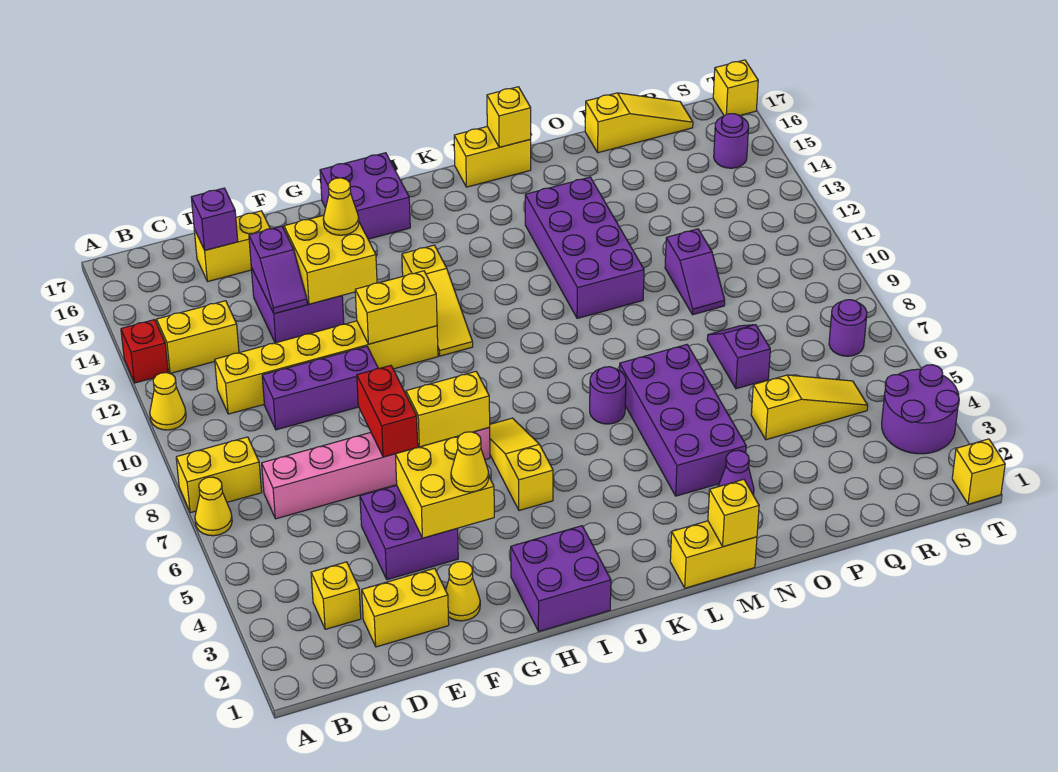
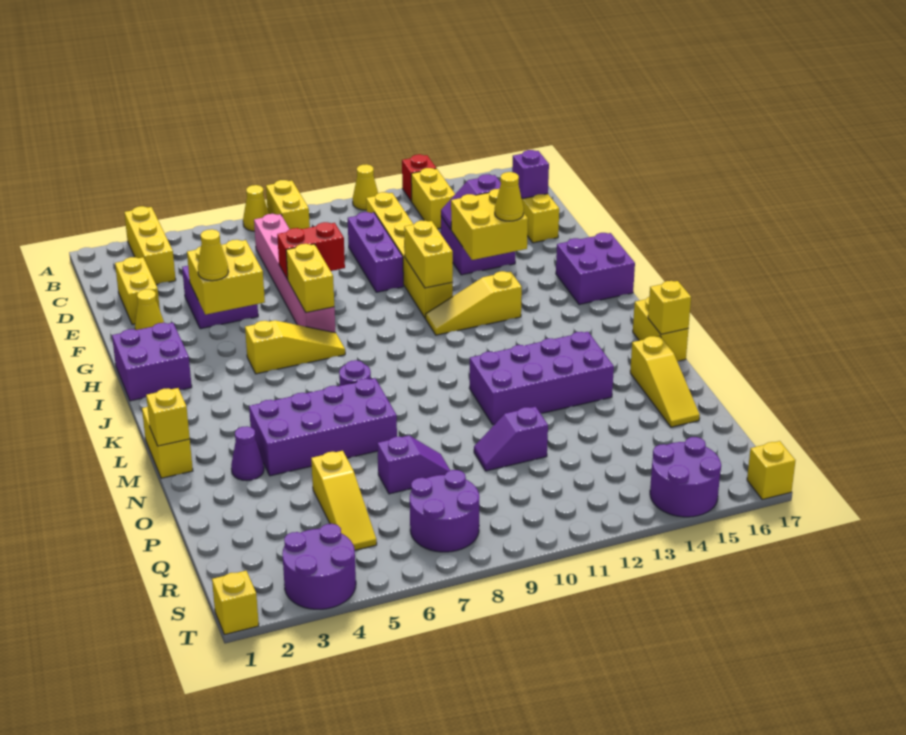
yellow 1x1 brick [311,562,361,629] -> yellow 1x3 brick [124,206,176,285]
yellow 1x3 slope [585,93,693,153] -> yellow 1x3 slope moved to [630,336,700,427]
purple 1x1 round brick [829,300,867,356] -> purple 2x2 round brick [410,470,479,552]
purple 1x1 round brick [714,114,749,168] -> purple 2x2 round brick [650,437,721,517]

